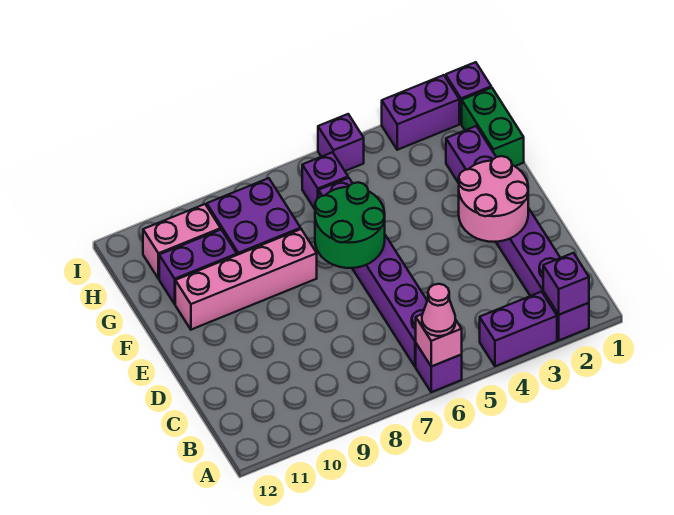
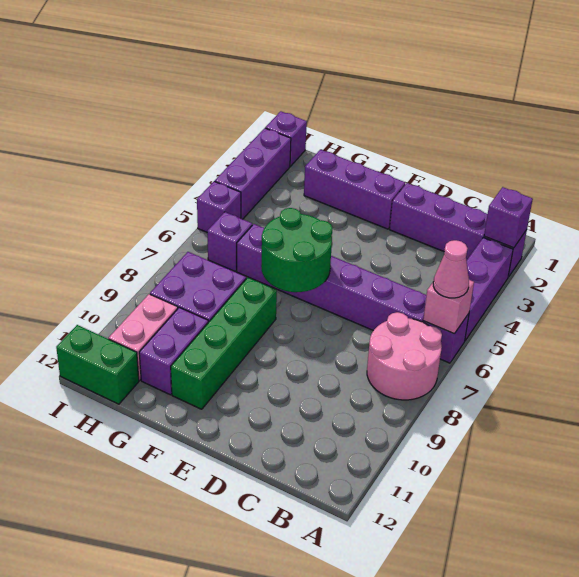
purple 1x2 brick [480,292,557,366] -> purple 1x3 brick [465,238,513,340]
pink 2x2 round brick [459,156,528,242] -> pink 2x2 round brick moved to [367,312,442,400]
pink 1x4 brick [175,229,317,330] -> green 1x4 brick [171,277,277,409]
green 1x2 brick [462,88,524,166] -> green 1x2 brick moved to [56,325,139,404]
purple 1x2 brick [382,75,459,150] -> purple 1x3 brick [215,128,291,219]

